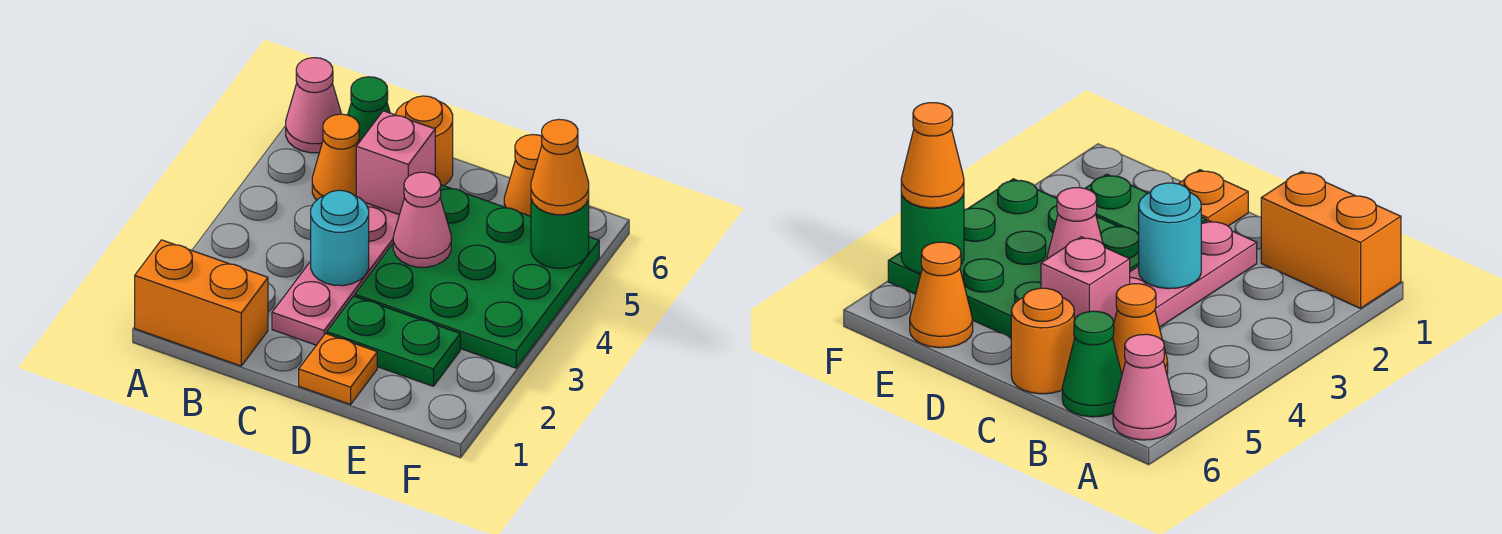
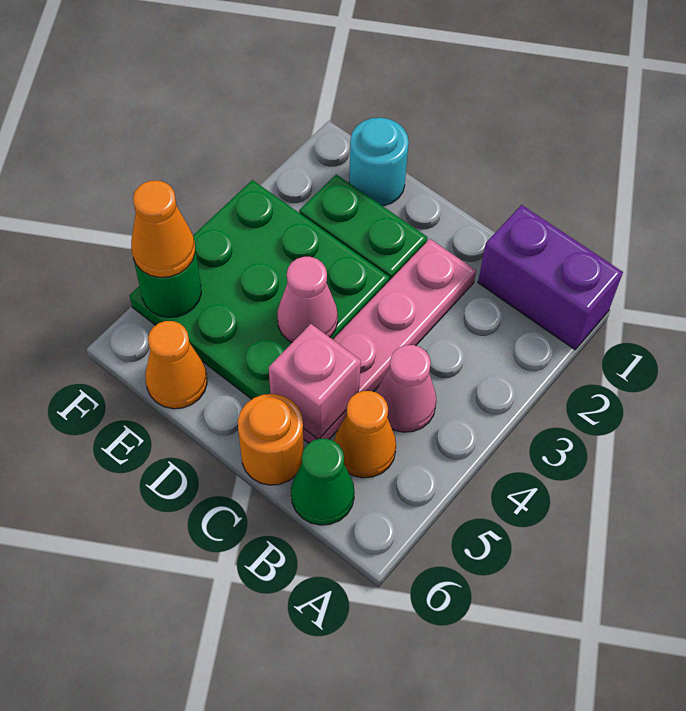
orange 1x2 brick [135,240,268,366] -> purple 1x2 brick [478,205,623,350]
pink 1x1 cone [286,58,341,153] -> pink 1x1 cone moved to [376,345,436,432]
cyan 1x1 round brick [311,190,369,286] -> cyan 1x1 round brick moved to [349,118,409,206]
orange 1x1 plate [299,334,377,404] -> none

